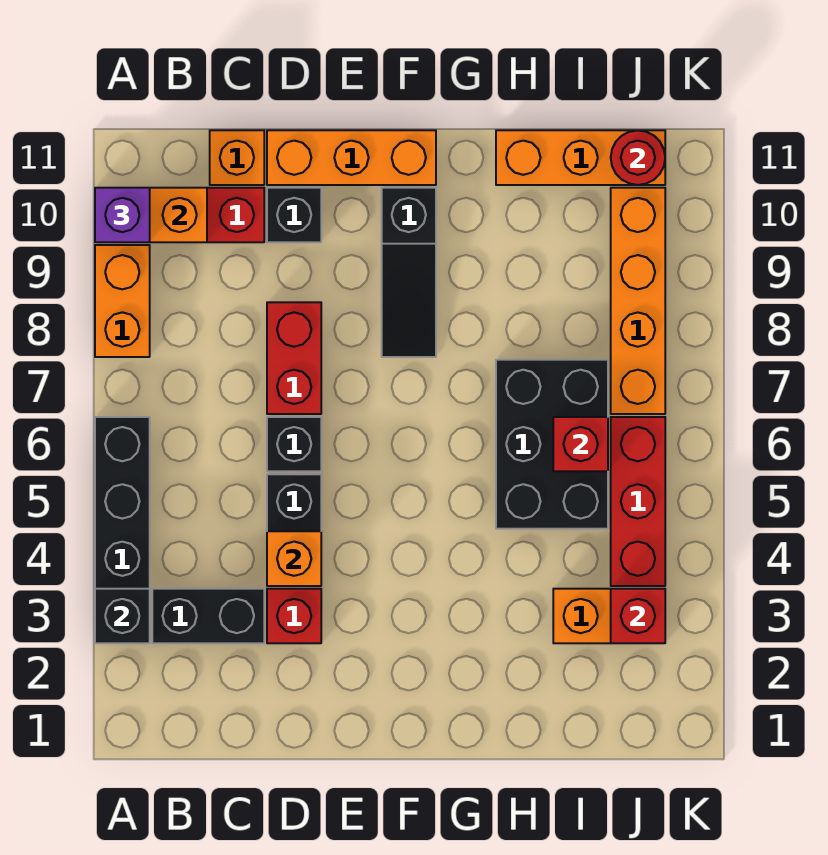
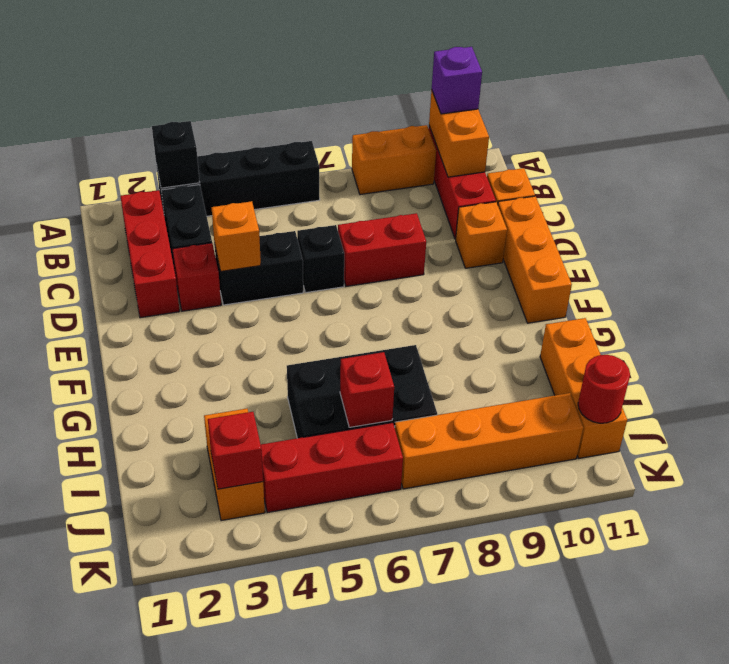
none -> red 1x3 brick [120,190,180,318]
black 1x1 brick [267,188,321,242] -> orange 1x1 brick [456,202,507,268]
black 1x3 slope [382,188,436,357] -> none

